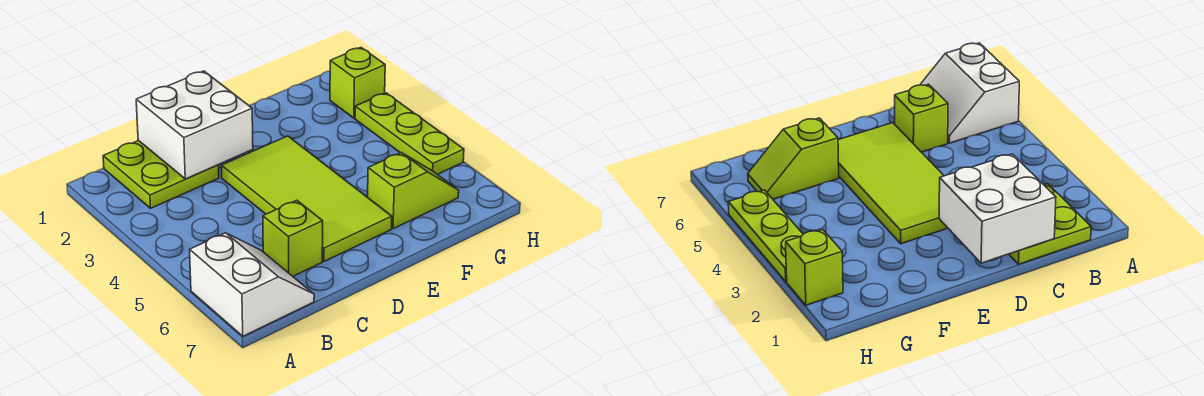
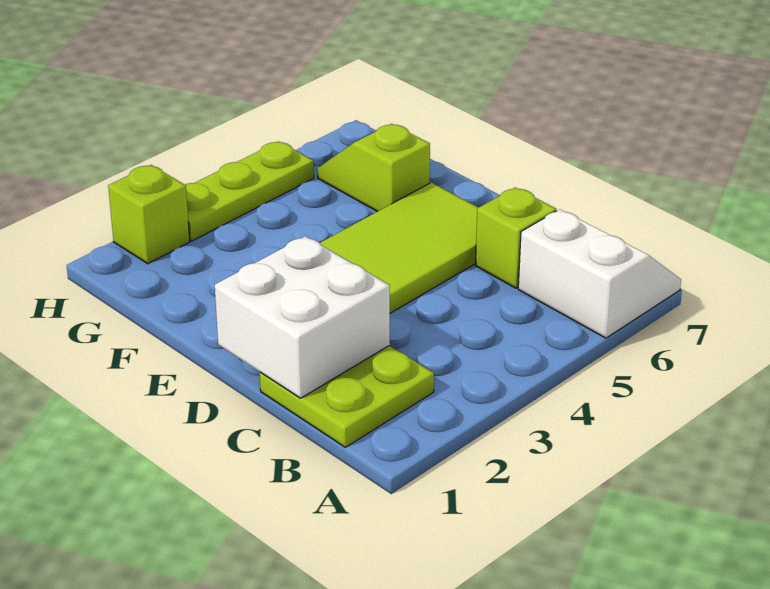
white 2x2 slope [190,233,314,336] -> white 2x2 slope turned to [518,209,681,338]

